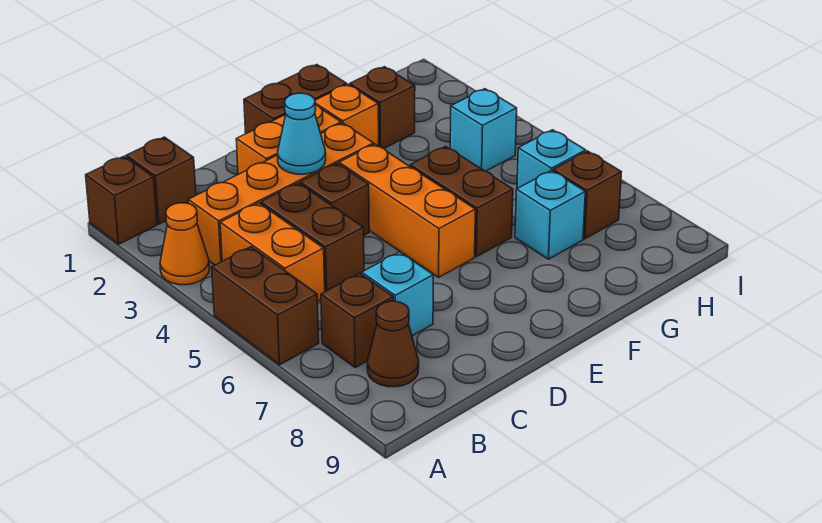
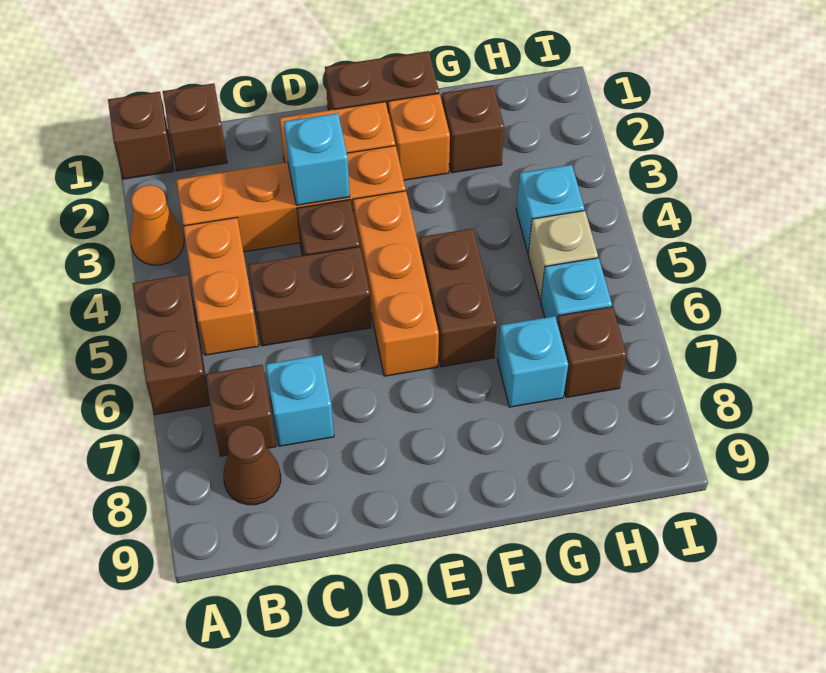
brown 1x2 brick [261,183,364,292] -> brown 1x2 brick turned to [248,247,371,346]
cyan 1x1 cone [277,93,326,174] -> cyan 1x1 brick [284,113,350,205]
none -> tan 1x1 brick [528,211,598,300]

